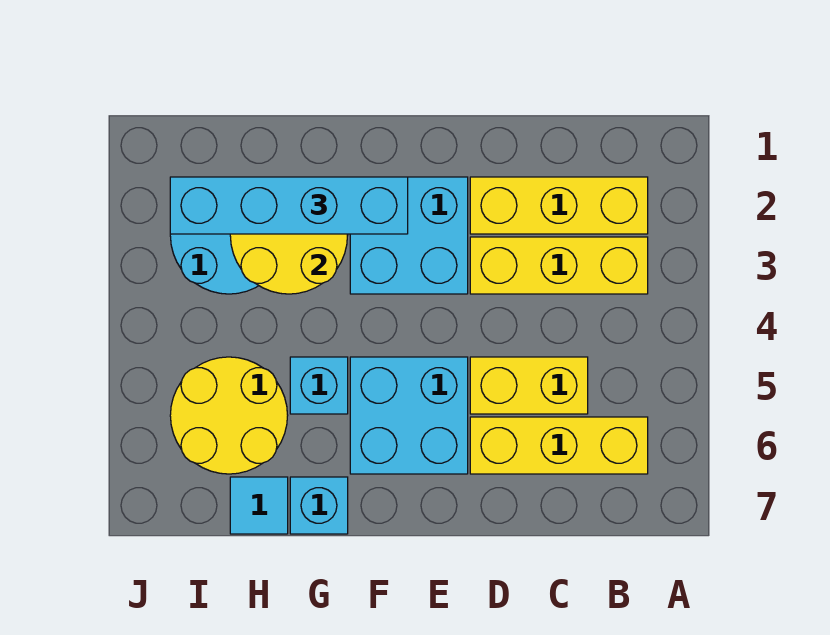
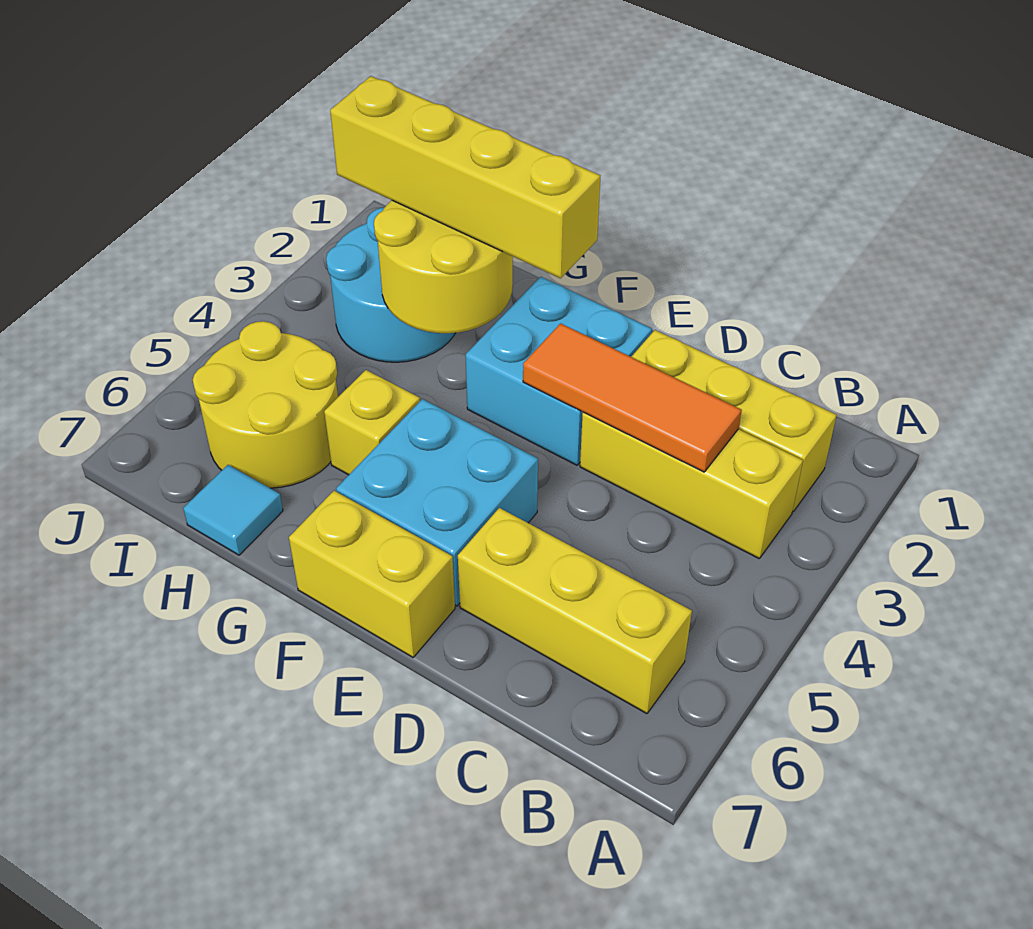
none -> orange 1x3 tile [523,324,742,472]
yellow 1x2 brick [470,357,588,414] -> yellow 1x2 brick moved to [289,491,455,657]
cyan 1x4 brick [170,177,408,234] -> yellow 1x4 brick [330,76,600,278]
cyan 1x1 brick [290,357,348,414] -> yellow 1x1 brick [324,370,420,475]
cyan 1x1 brick [290,477,348,534] -> none

